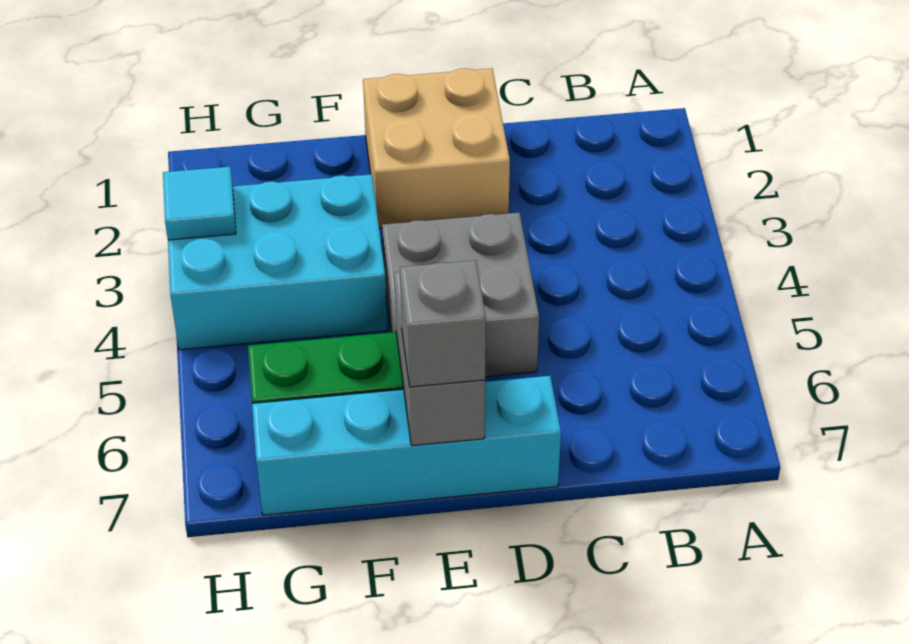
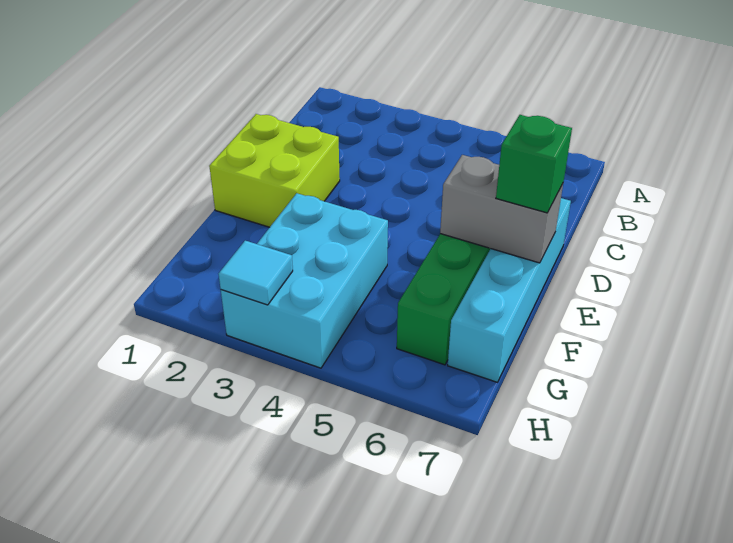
tan 2x2 brick [363,68,510,228] -> lime 2x2 brick [209,114,340,227]
grey 2x2 brick [382,213,539,377] -> none
grey 1x1 brick [400,260,486,387] -> green 1x1 brick [496,115,572,213]

